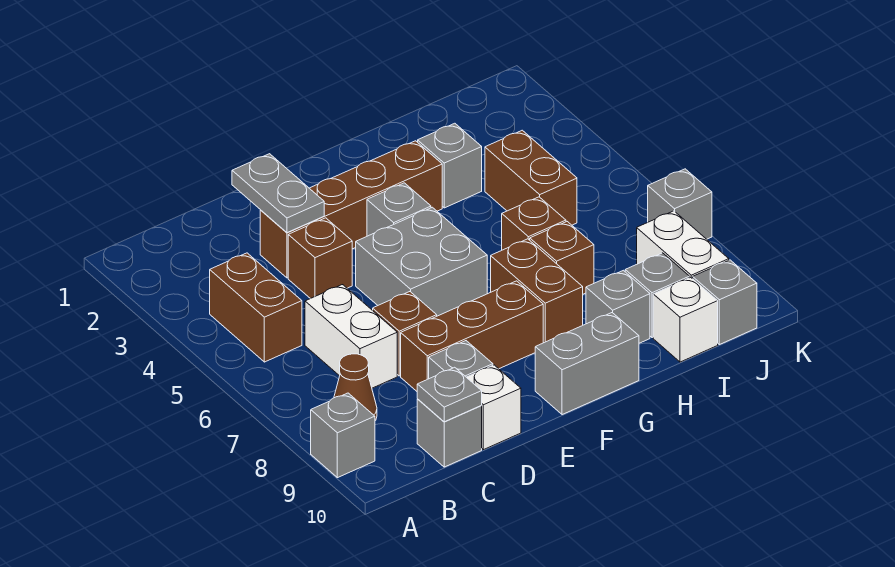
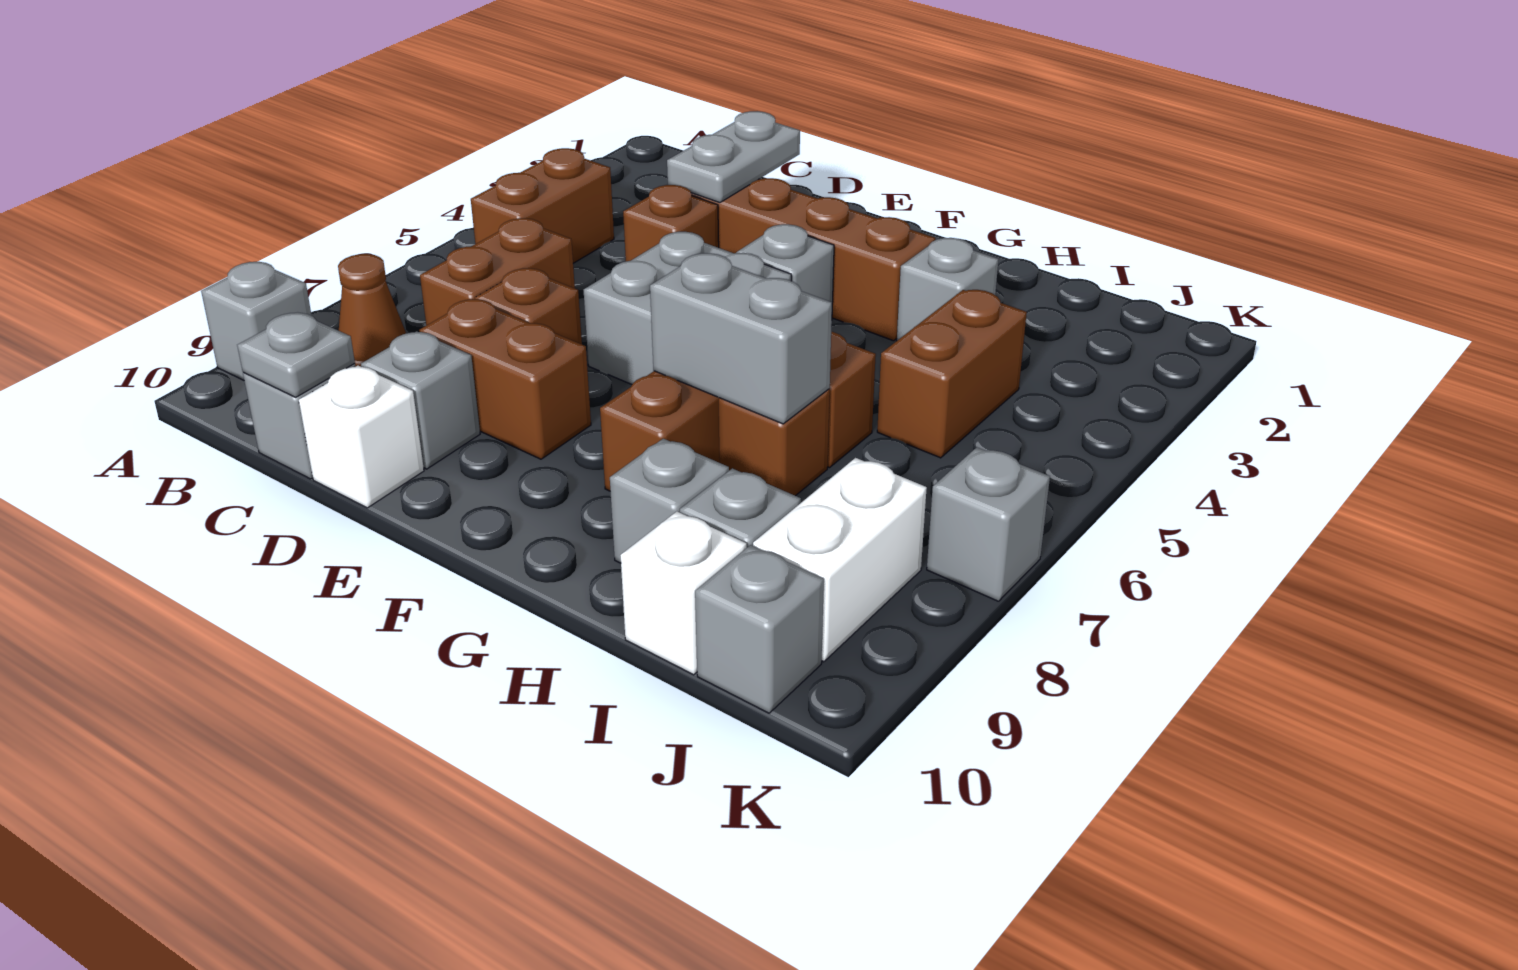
white 1x2 brick [305,285,397,388] -> brown 1x2 brick [420,218,575,325]
brown 1x3 brick [401,281,543,391] -> brown 1x2 brick [419,299,591,459]
grey 1x2 brick [535,313,639,415] -> grey 1x2 brick moved to [650,253,832,424]

